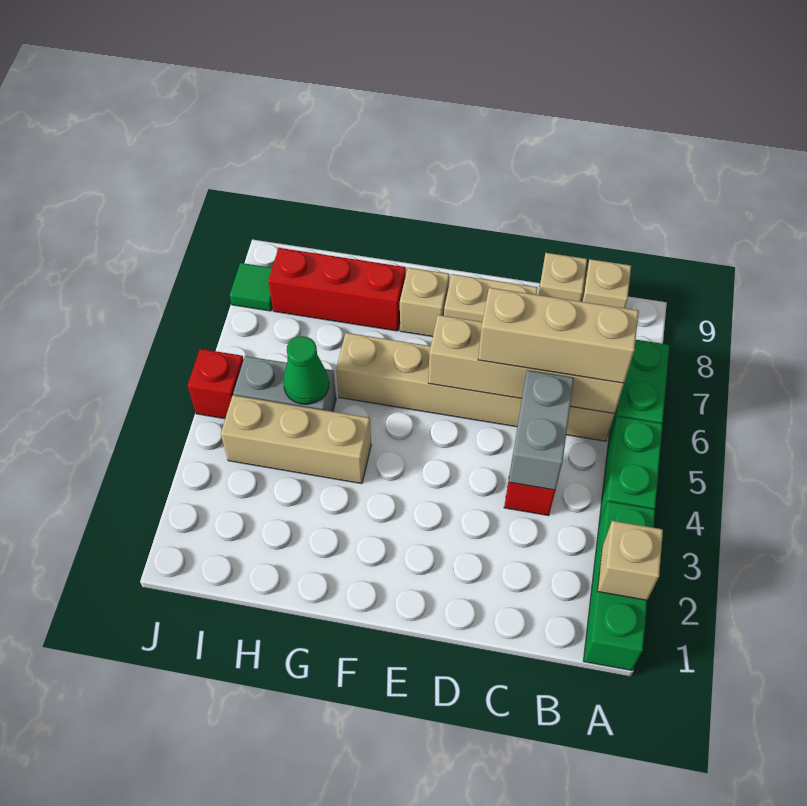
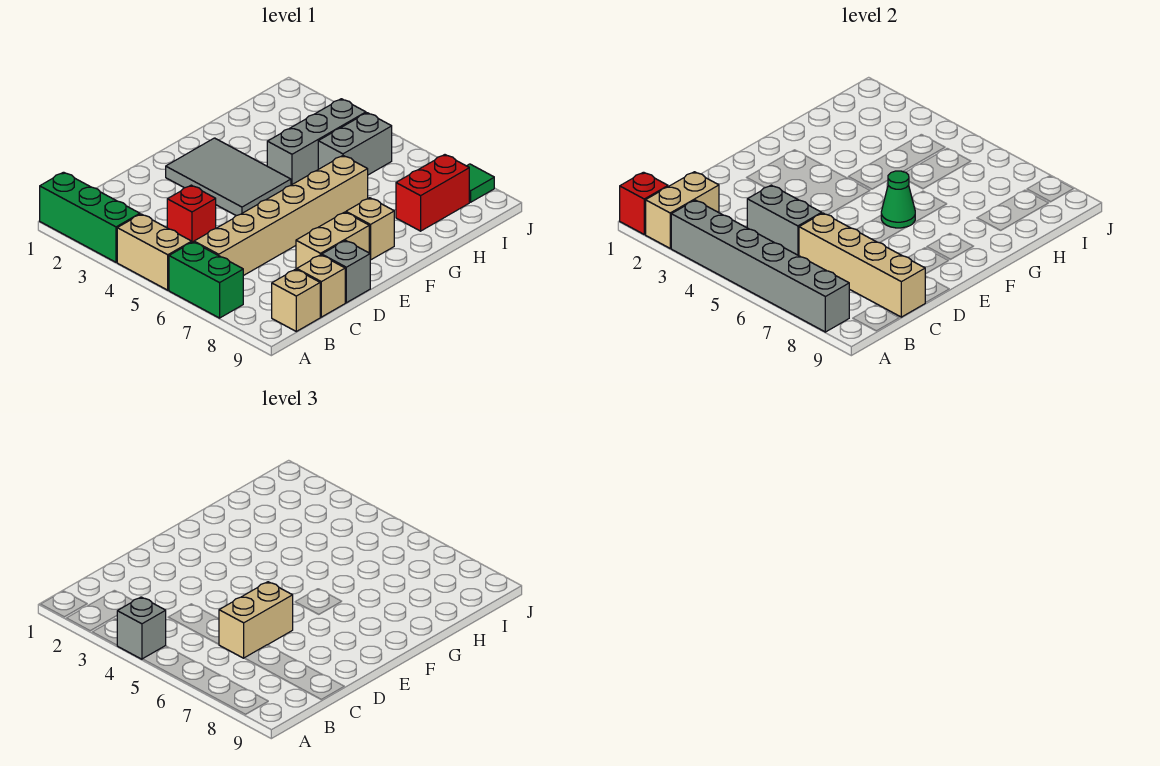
tan 1x1 brick [597,521,663,600] -> tan 1x2 brick [646,172,719,248]
none -> grey 1x6 brick [671,200,849,332]
green 1x2 brick [599,416,663,524] -> tan 1x2 brick [117,214,192,290]
none -> grey 1x1 brick [117,597,166,659]
tan 1x4 brick [428,315,624,414] -> tan 1x4 brick turned to [799,213,925,317]
tan 1x3 brick [478,288,639,383] -> tan 1x2 brick [219,582,293,658]
none -> grey 1x1 brick [322,240,370,303]
none -> grey 2x3 tile [166,138,291,216]
tan 1x3 brick [221,395,371,484] -> grey 1x3 brick [267,99,366,185]
red 1x3 brick [268,248,406,331] -> red 1x2 brick [396,155,469,231]
green 1x1 cone [283,336,329,404] -> green 1x1 cone moved to [881,171,915,228]
red 1x1 brick [188,349,244,419] -> red 1x1 brick moved to [620,172,668,234]

